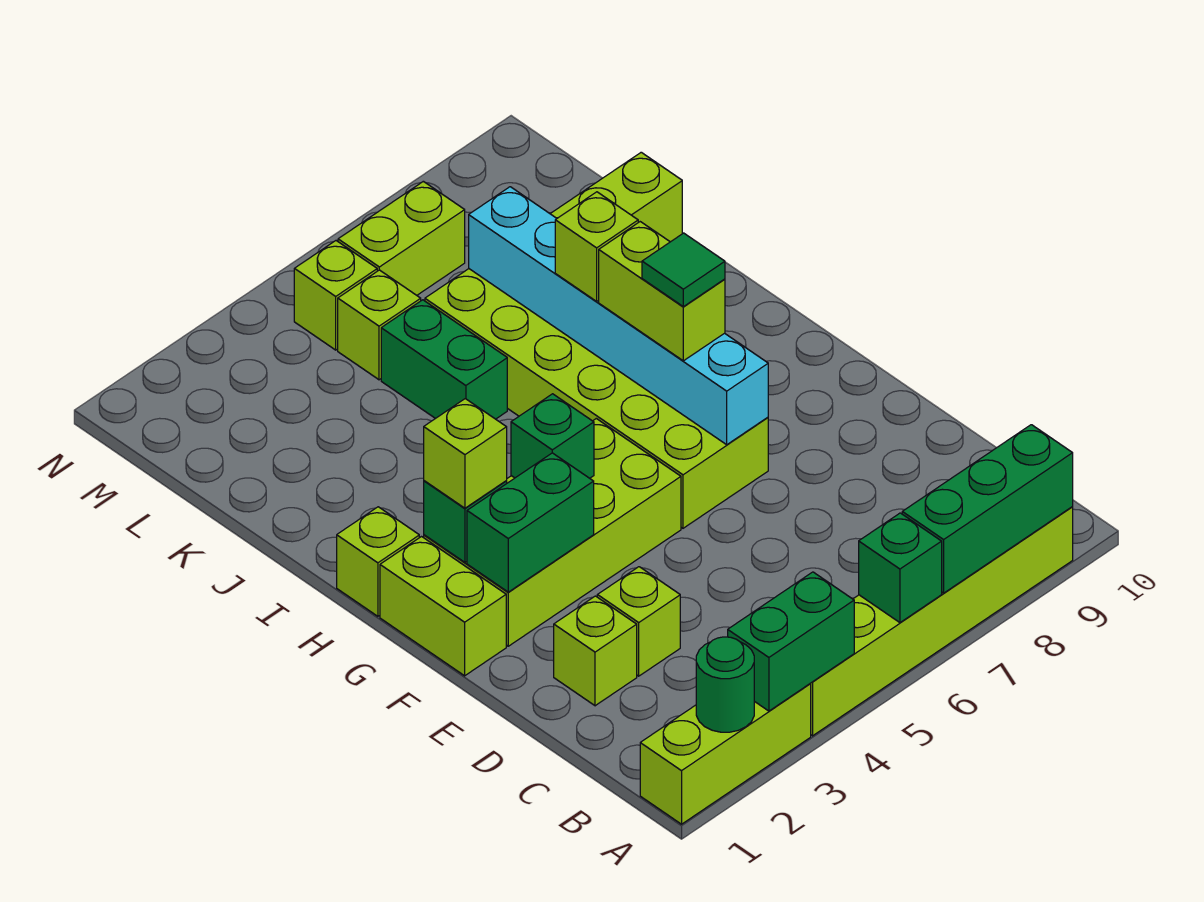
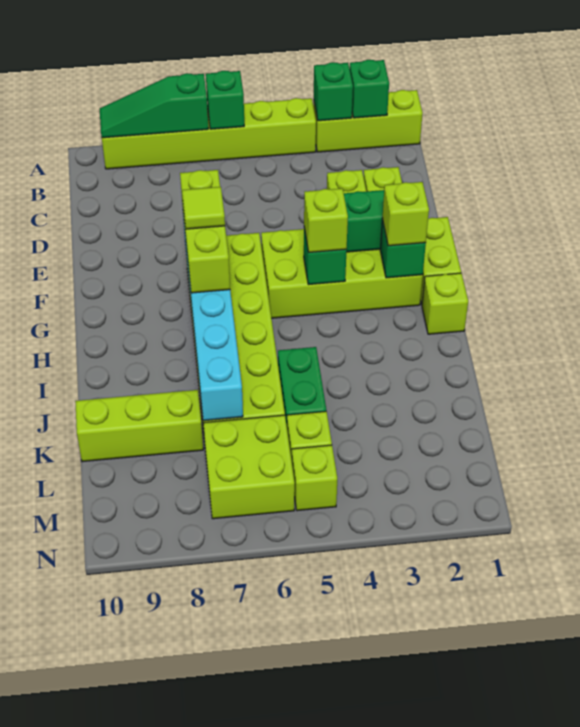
green 1x1 round brick [696,637,754,732] -> green 1x1 brick [350,60,389,118]
green 1x2 brick [728,572,854,711] -> green 1x1 brick [314,62,353,121]
green 1x3 brick [902,425,1073,593] -> green 1x3 slope [100,73,208,138]
lime 1x2 brick [599,222,725,361] -> lime 1x3 brick [180,170,230,293]
green 1x1 tile [642,233,725,307] -> lime 1x1 tile [182,187,225,229]
lime 1x1 brick [555,192,638,301] -> lime 1x1 brick moved to [304,188,348,252]
lime 1x2 brick [338,181,465,295] -> lime 2x2 brick [203,415,295,519]

